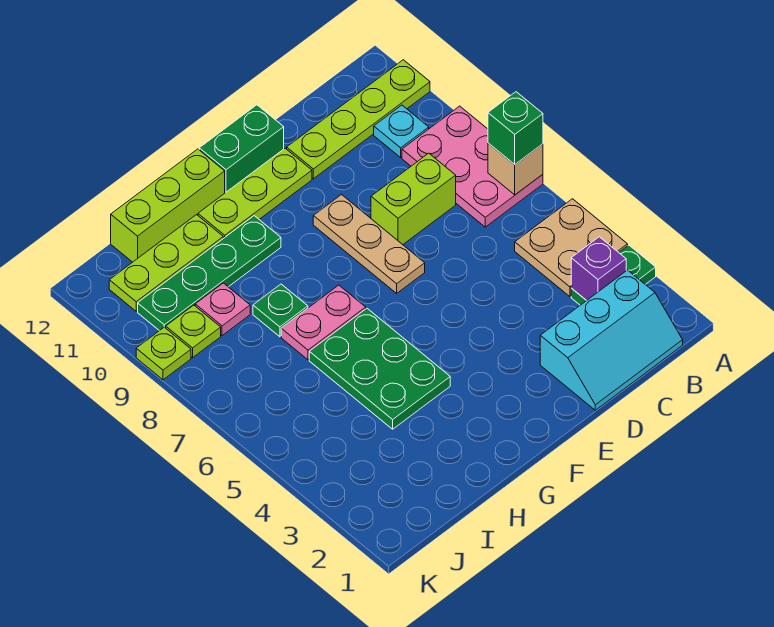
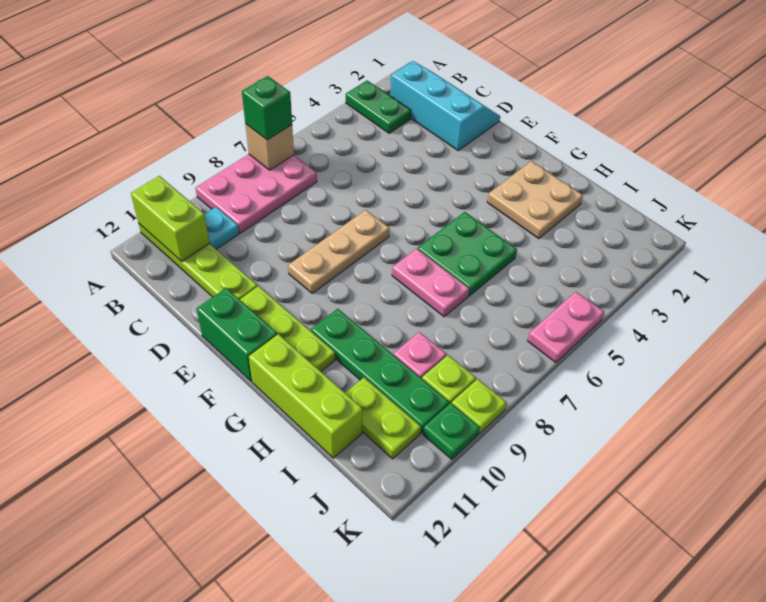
tan 2x2 plate [515,199,628,297] -> tan 2x2 plate moved to [487,161,583,239]
purple 1x1 brick [571,237,626,300] -> none
lime 1x2 brick [371,153,456,245] -> lime 1x2 brick moved to [131,176,209,261]
green 2x3 plate [309,309,450,429] -> green 2x2 plate [418,212,517,296]
green 1x1 plate [253,284,308,337] -> green 1x1 plate moved to [423,403,480,460]
lime 1x3 plate [109,215,223,311] -> lime 1x2 plate [345,378,421,459]
none -> pink 1x2 plate [528,292,604,363]

